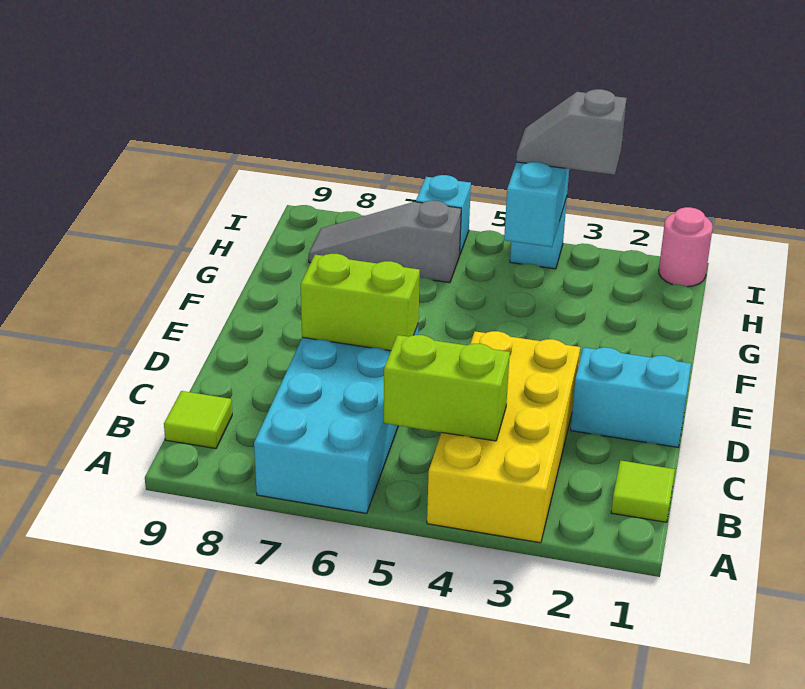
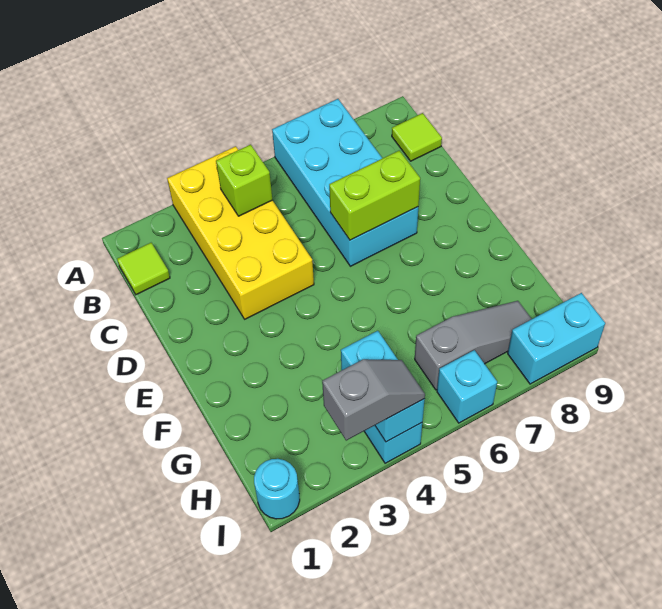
lime 1x2 brick [384,335,510,441] -> lime 1x1 brick [216,145,272,216]
cyan 1x2 brick [571,347,691,447] -> cyan 1x2 brick moved to [508,293,605,384]
pink 1x1 round brick [659,207,713,287] -> cyan 1x1 round brick [254,459,300,519]

